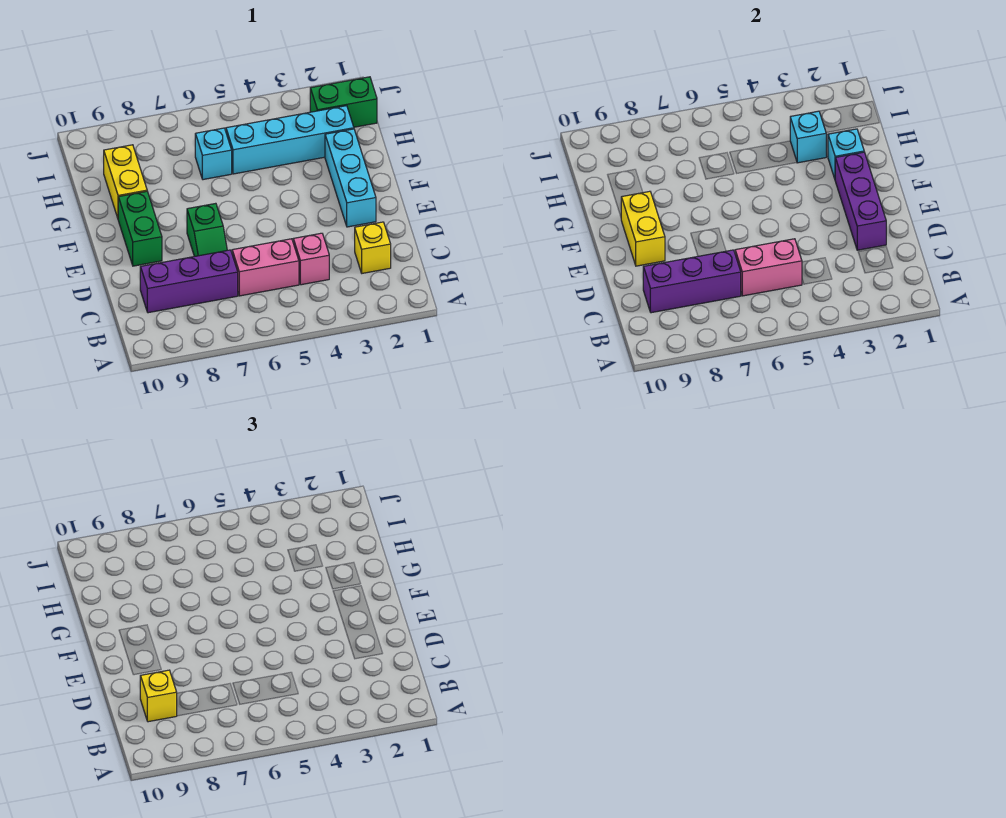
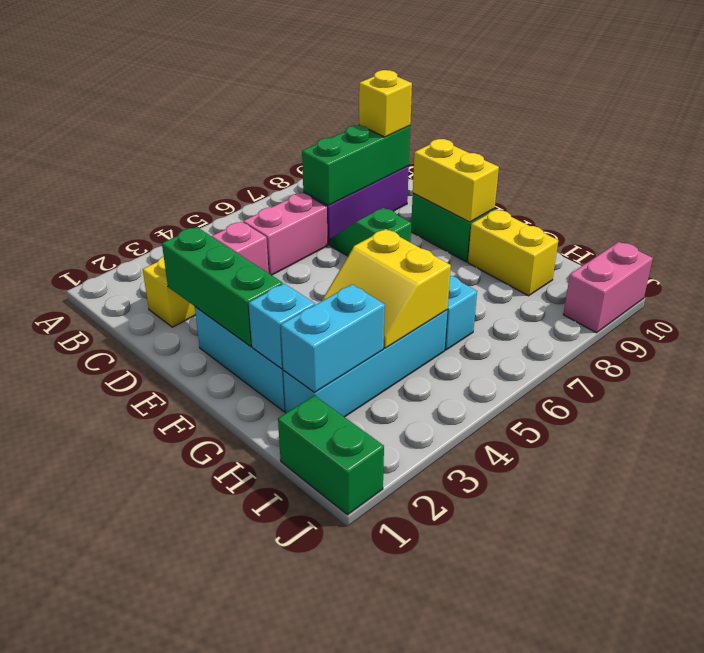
pink 1x2 brick [735,239,802,296] -> pink 1x2 brick moved to [563,242,653,333]
purple 1x3 brick [643,250,741,313] -> green 1x3 brick [302,125,410,206]
purple 1x3 brick [835,152,886,250] -> green 1x3 brick [162,227,283,346]
none -> yellow 2x2 slope [322,229,451,348]
cyan 1x1 brick [790,111,826,163] -> cyan 1x2 brick [281,284,385,392]
green 1x2 brick [310,77,377,127] -> green 1x2 brick turned to [278,395,384,515]

